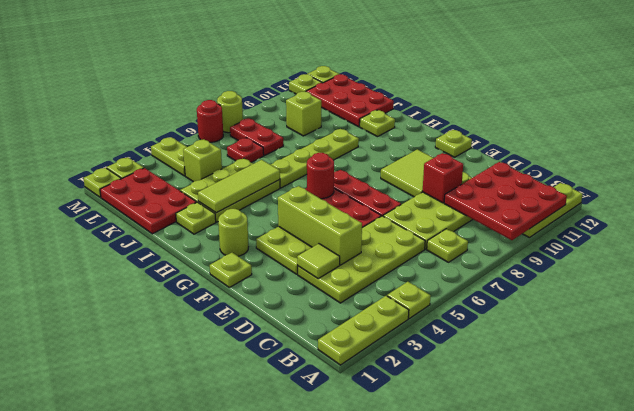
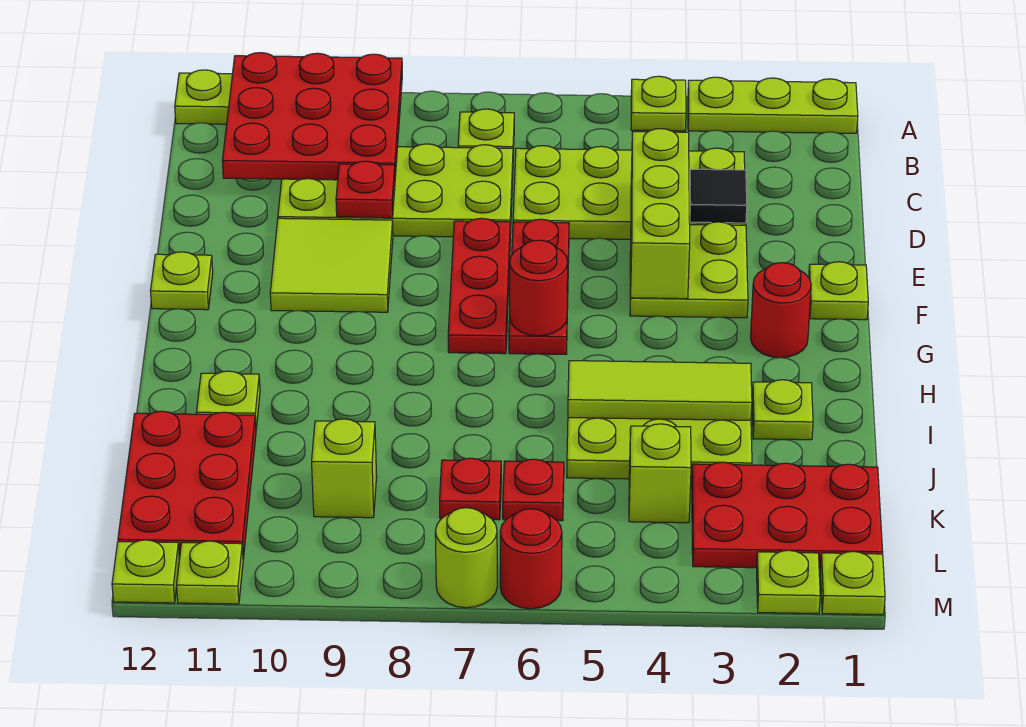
lime 1x1 tile [297,244,340,278] -> black 1x1 tile [690,169,747,223]
red 1x1 brick [422,153,463,203] -> red 1x1 plate [336,161,395,218]
lime 1x1 round brick [218,209,248,256] -> red 1x1 round brick [751,263,811,358]
lime 1x4 plate [271,129,359,188] -> none
red 2x3 plate [100,168,197,234] -> red 2x3 plate turned to [692,462,883,569]
red 1x2 plate [230,119,283,156] -> red 1x1 plate [440,458,501,520]
lime 1x2 plate [151,137,187,176] -> none

